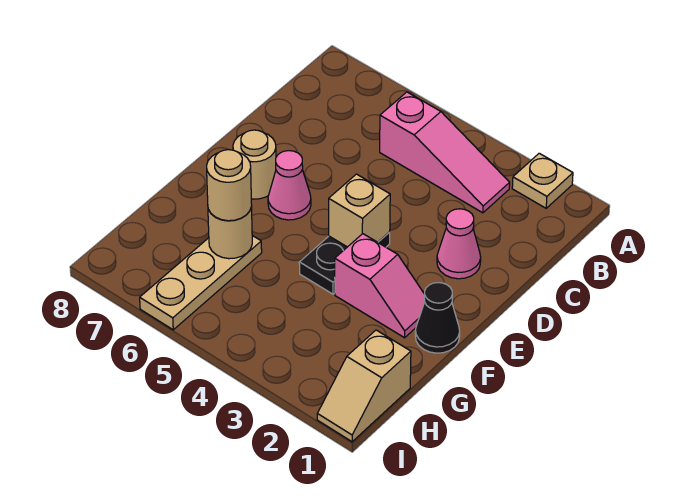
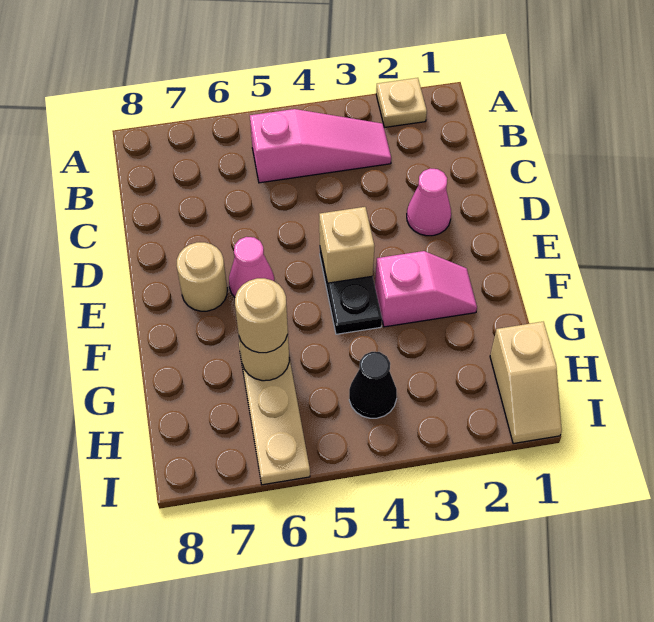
black 1x1 cone [415,283,460,353] -> black 1x1 cone moved to [349,352,397,418]

